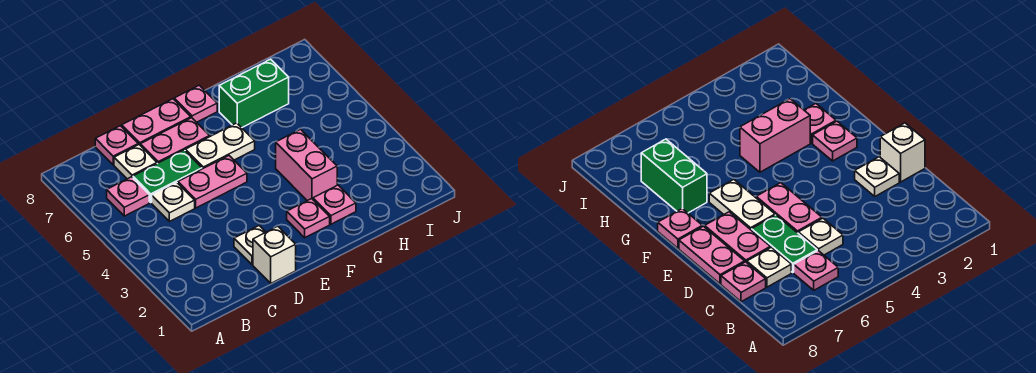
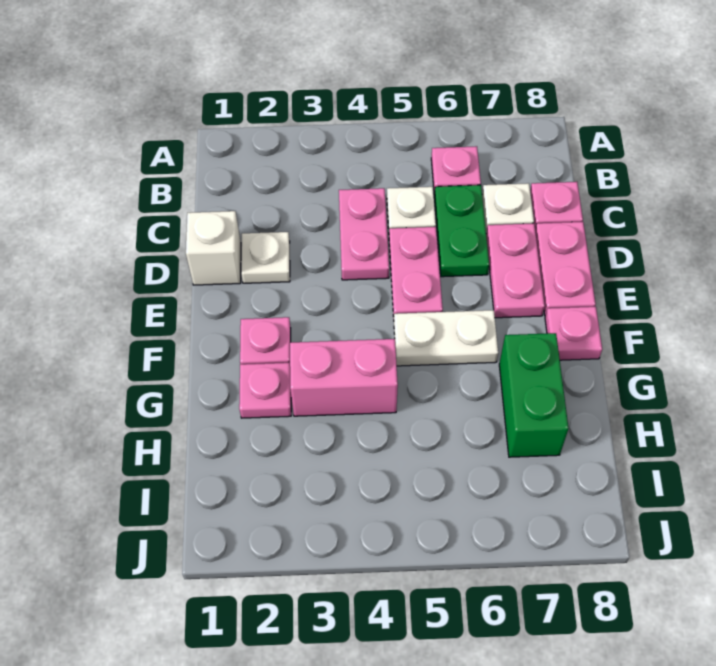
none -> pink 1x2 plate [339,188,389,280]
white 1x2 plate [185,123,255,169] -> white 1x2 plate turned to [394,310,498,366]

